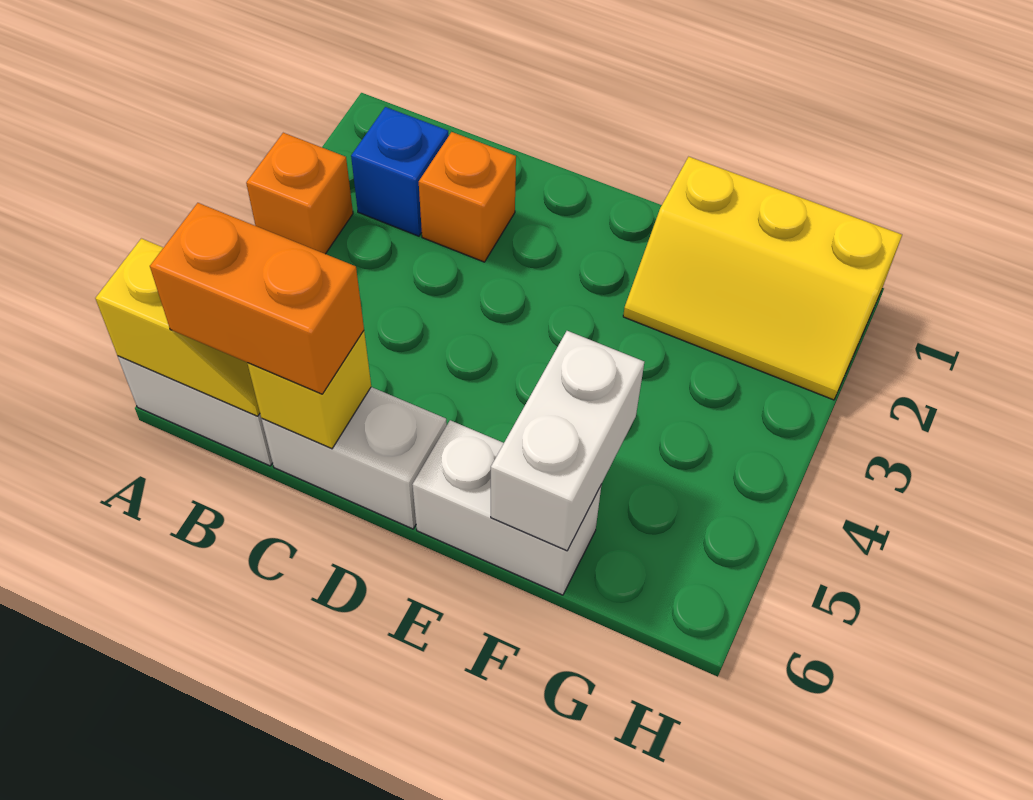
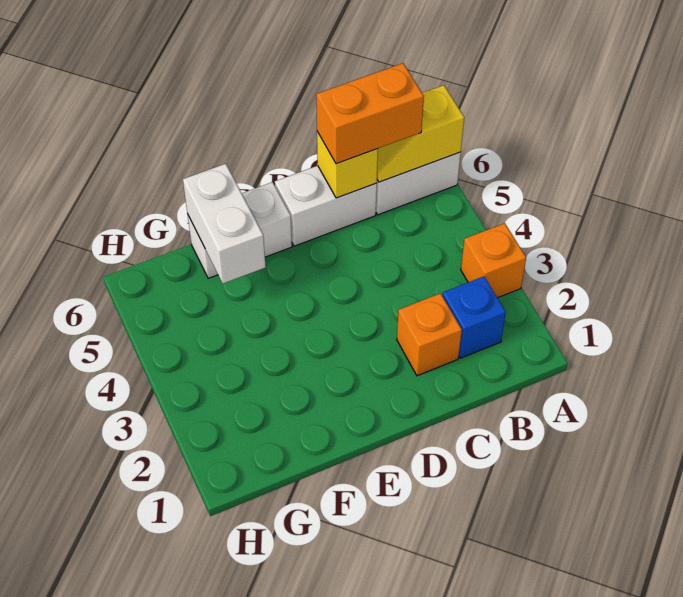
yellow 2x3 slope [623,157,902,400] -> none

